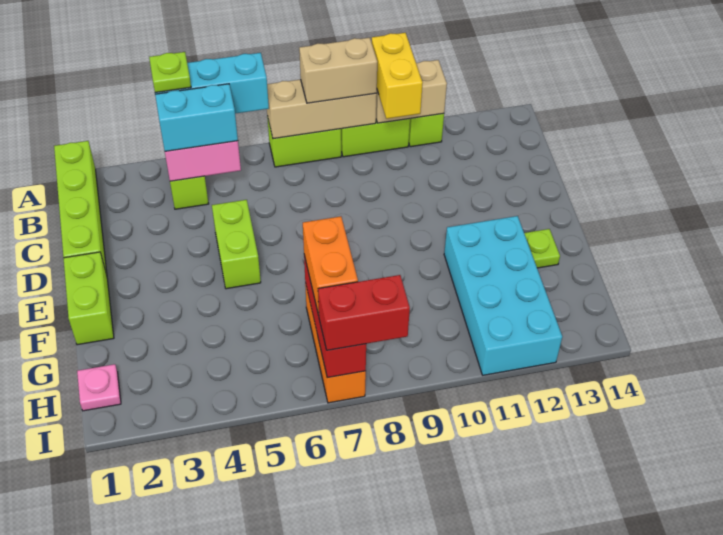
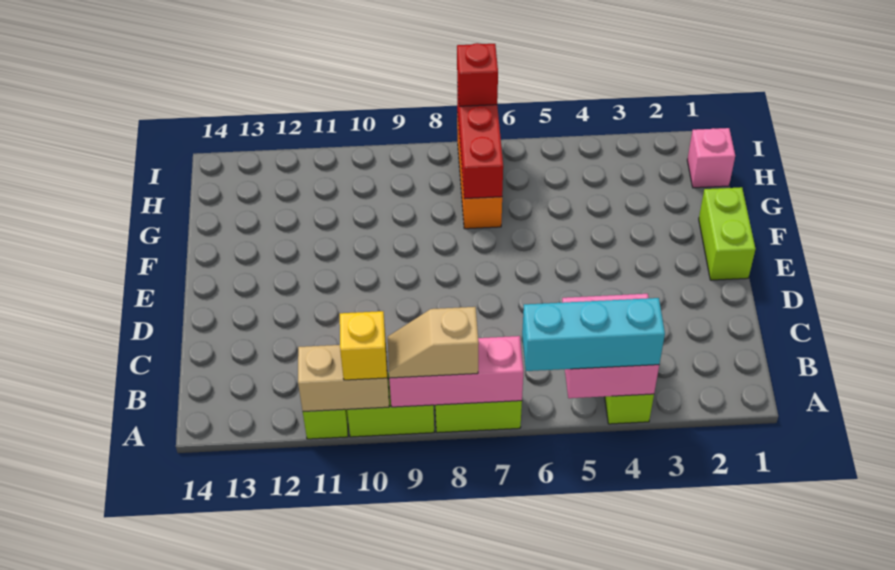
lime 1x4 brick [54,141,107,275] -> none
lime 1x1 plate [149,52,191,93] -> none
tan 1x3 brick [267,79,377,139] -> pink 1x3 brick [389,336,524,407]
tan 1x2 brick [299,38,377,103] -> tan 1x2 slope [388,307,479,378]
yellow 1x2 brick [372,33,423,119] -> yellow 1x1 brick [340,311,387,380]
cyan 1x2 brick [155,84,238,151] -> none
lime 1x2 brick [212,200,261,289] -> none
cyan 2x4 brick [444,216,562,375] -> none
lime 1x1 plate [524,229,560,268] -> none
orange 1x2 brick [303,216,358,315] -> none
pink 1x1 plate [77,364,121,411] -> pink 1x1 brick [687,128,735,188]
red 1x2 brick [318,275,410,350] -> red 1x1 brick [457,43,498,106]

